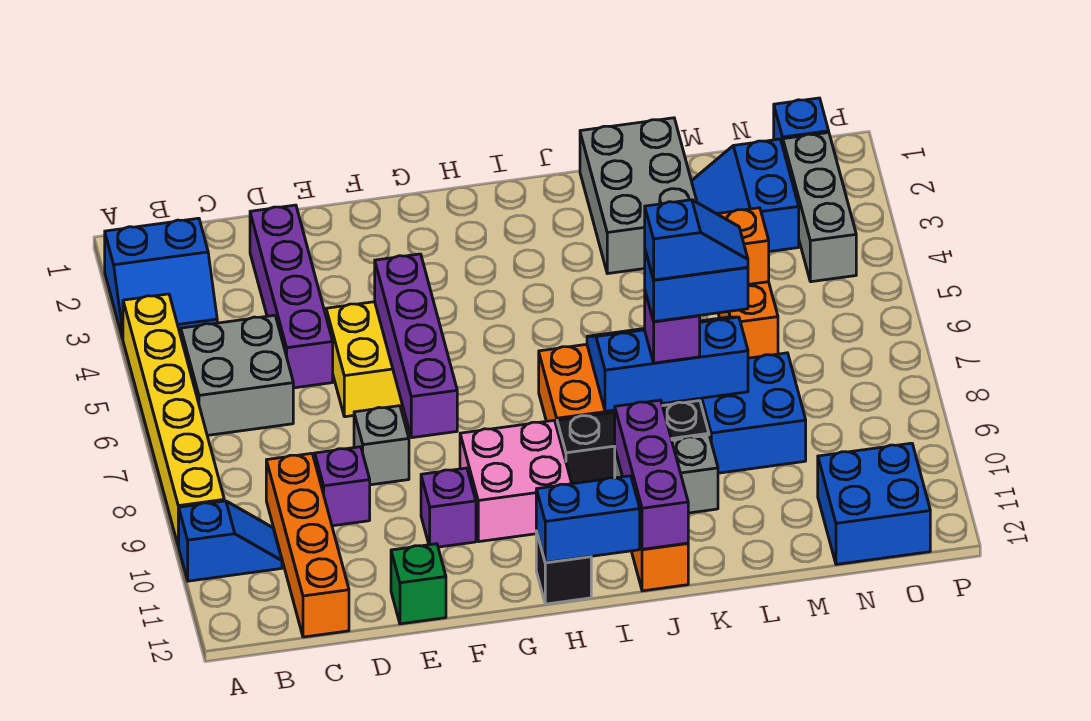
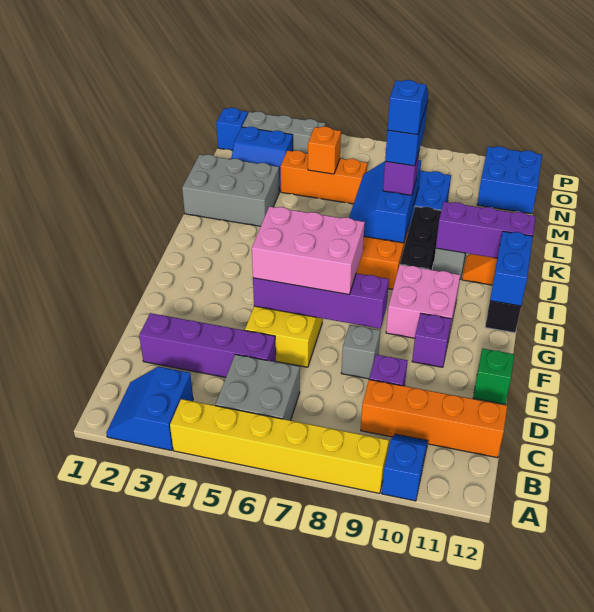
blue 2x2 slope [105,218,217,339] -> blue 2x2 slope turned to [106,367,193,451]
none -> pink 2x3 brick [252,207,365,295]

